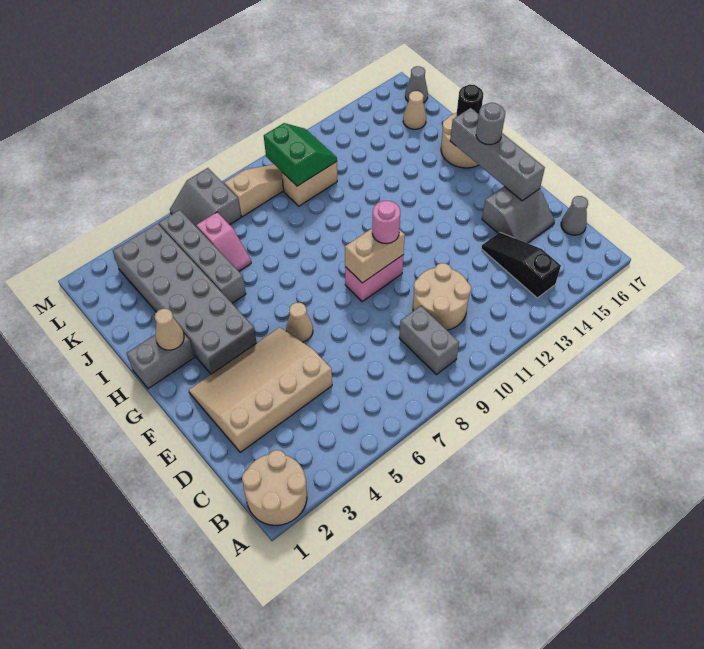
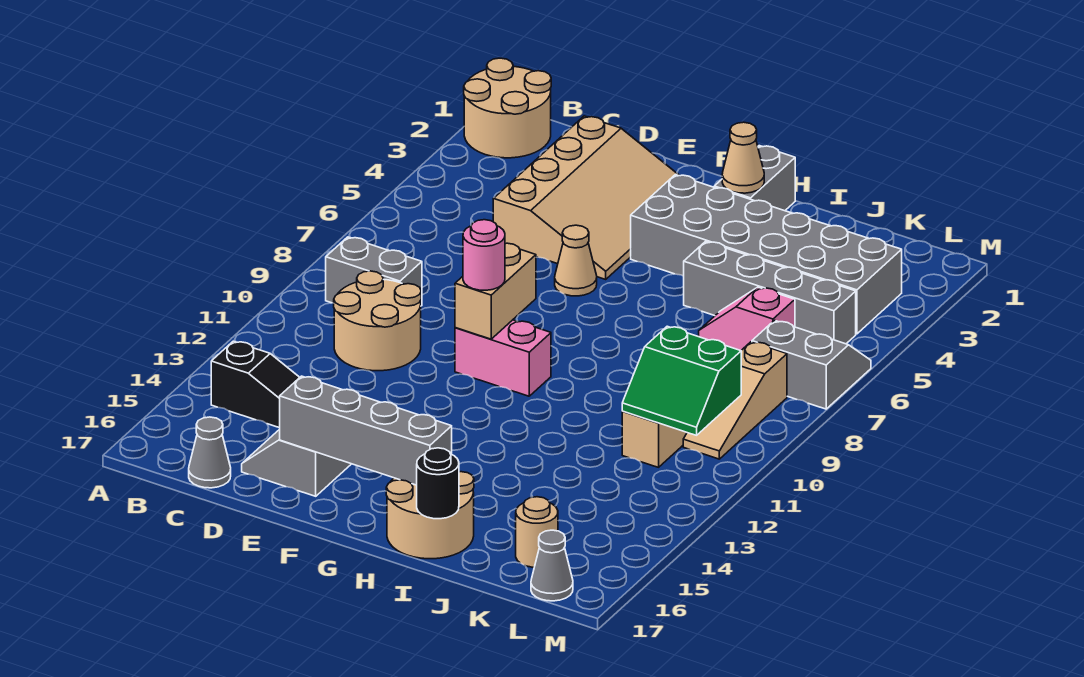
pink 1x2 brick [345,255,403,302] -> pink 1x2 brick turned to [455,320,551,396]
grey 1x1 round brick [476,103,505,145] -> none
tan 1x1 cone [403,91,426,129] -> tan 1x1 round brick [516,497,558,567]

